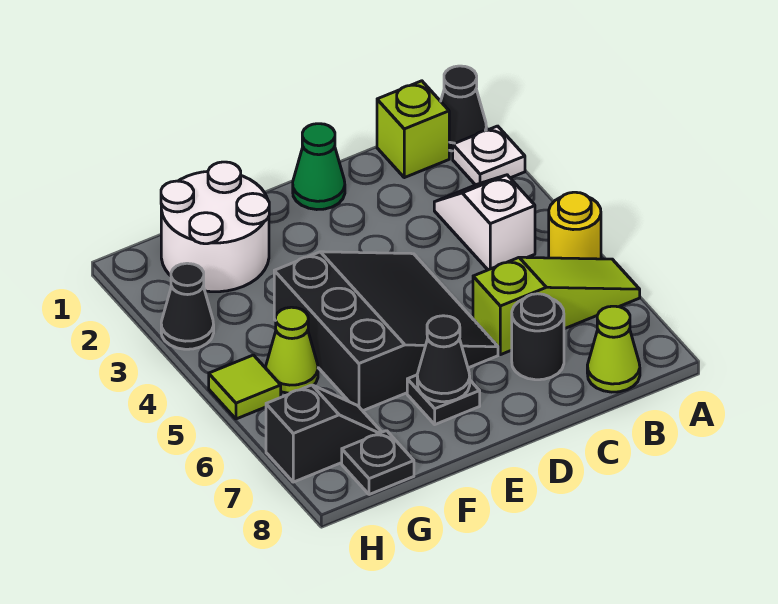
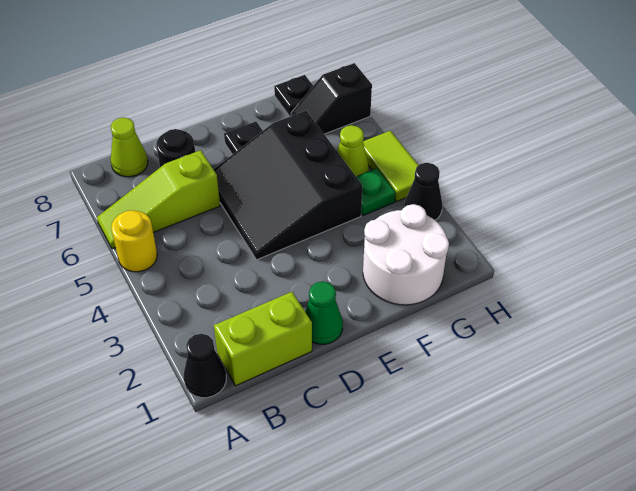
white 1x1 plate [453,126,525,185] -> none
lime 1x1 brick [377,81,449,178] -> lime 1x2 brick [214,292,312,386]
white 1x2 slope [434,175,535,270] -> none
black 1x1 cone [417,316,470,402] -> none
none -> green 1x1 plate [356,168,396,215]
lime 1x1 tile [209,355,281,419] -> lime 1x2 tile [363,131,419,201]

